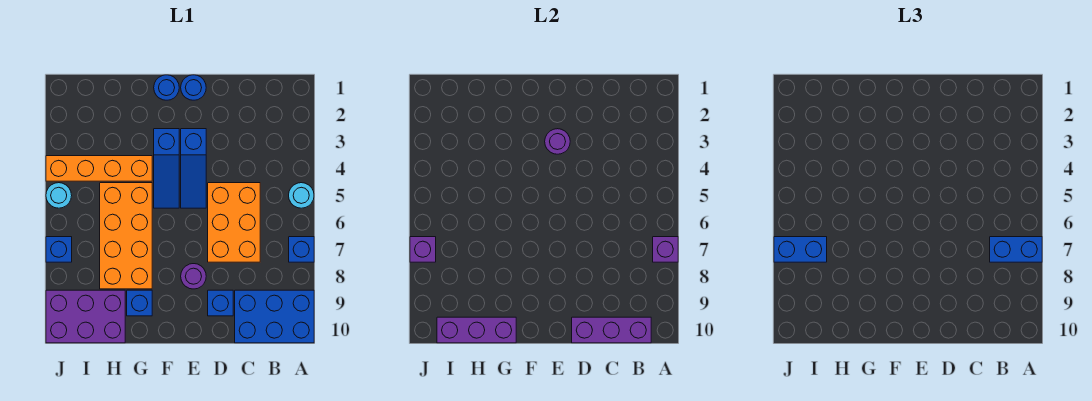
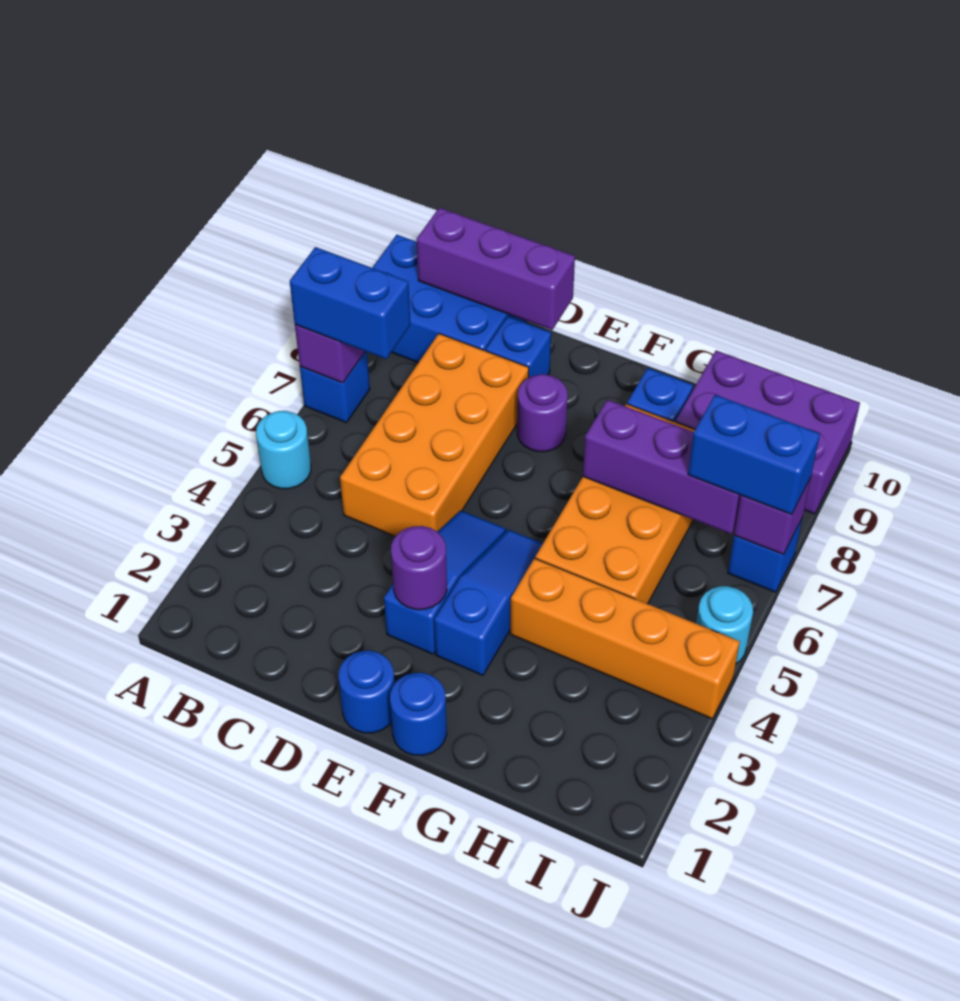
orange 2x3 brick [208,183,260,262] -> orange 2x4 brick [340,334,529,537]
purple 1x3 brick [437,317,516,343] -> purple 1x3 brick moved to [583,400,741,534]

